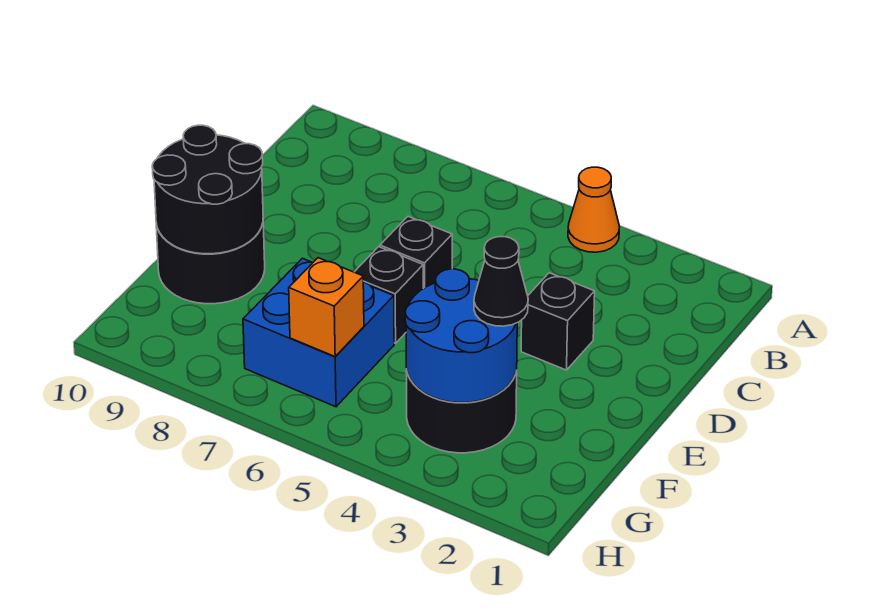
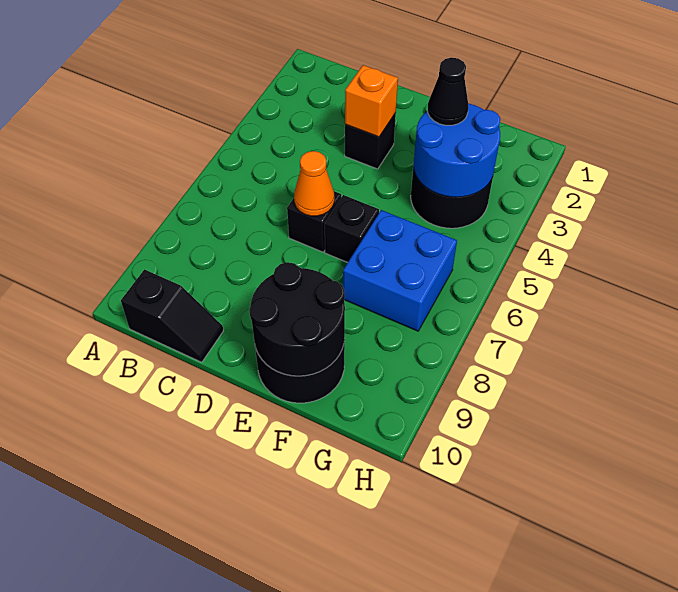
orange 1x1 cone [568,167,619,252] -> orange 1x1 cone moved to [294,151,334,216]
none -> black 1x2 slope [121,270,223,362]
orange 1x1 brick [289,258,364,356] -> orange 1x1 brick moved to [345,65,398,137]

